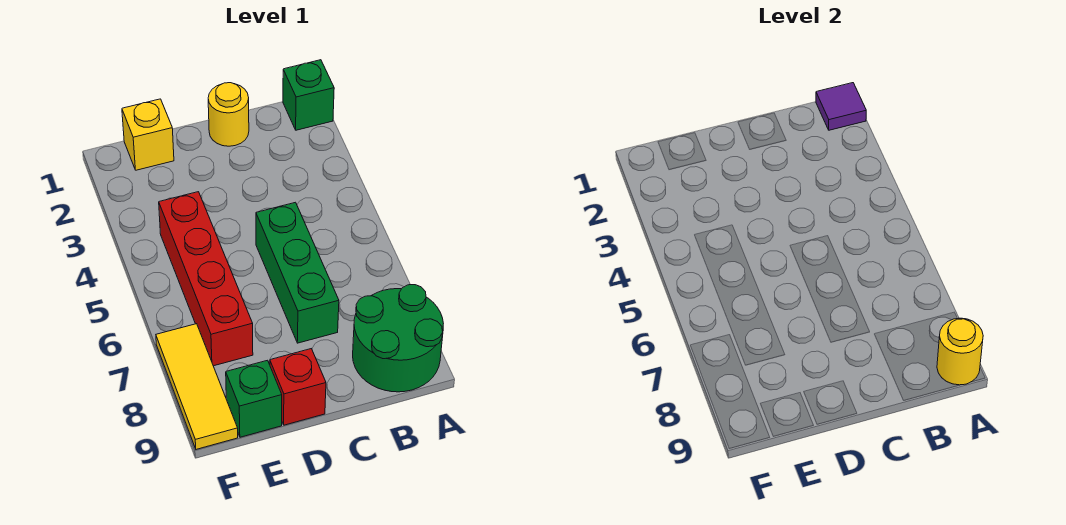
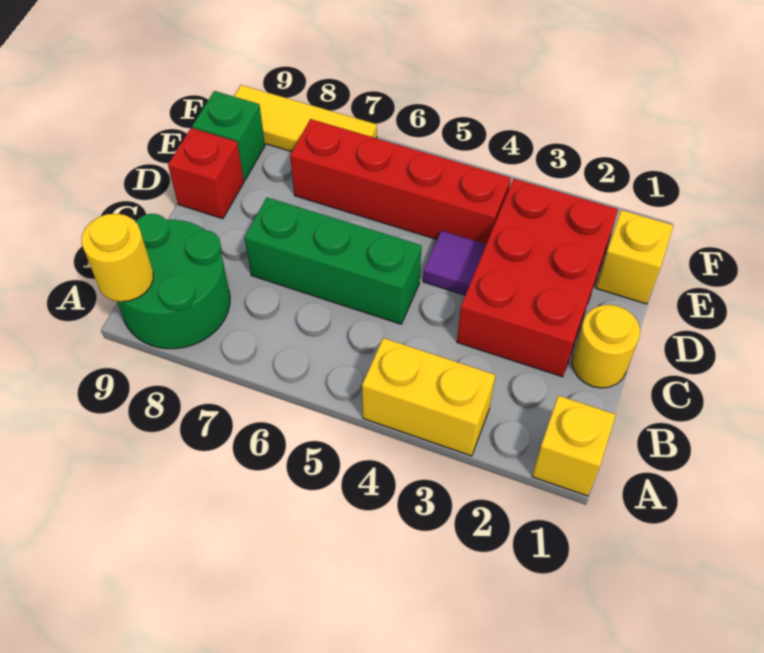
green 1x1 brick [283,60,334,130] -> yellow 1x1 brick [532,395,616,496]
purple 1x1 tile [816,83,866,130] -> purple 1x1 tile moved to [423,230,486,295]
none -> yellow 1x2 brick [362,338,495,456]
none -> red 2x3 brick [457,179,618,377]

